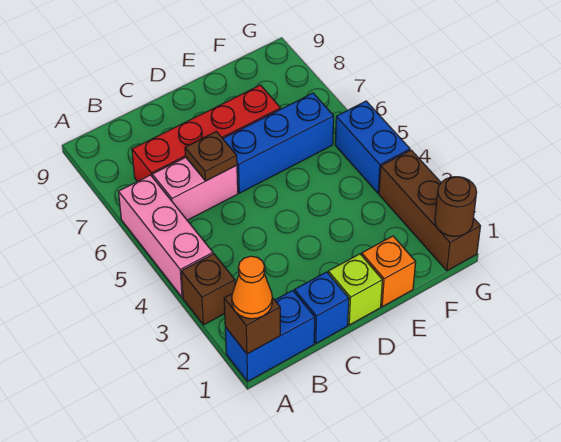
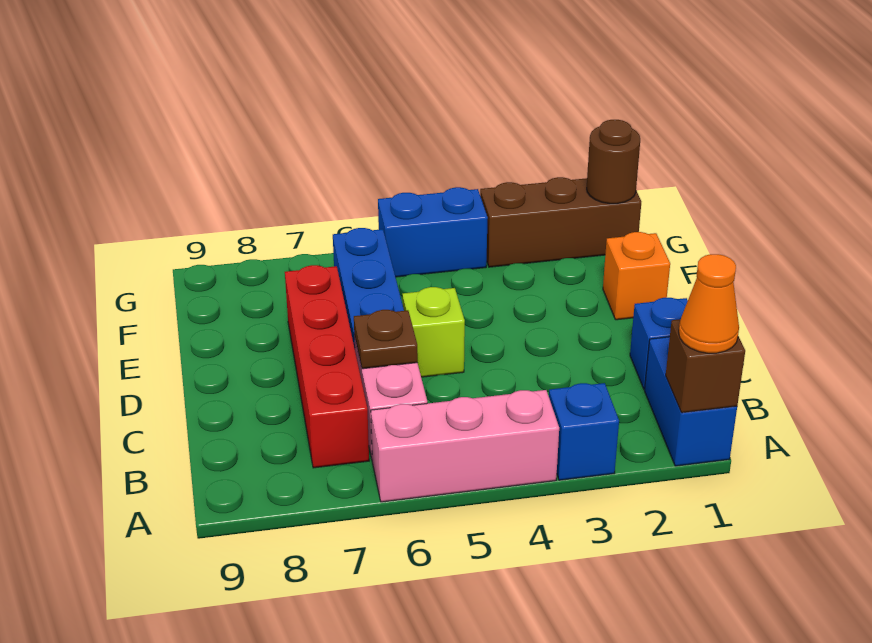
brown 1x1 brick [181,254,235,325] -> blue 1x1 brick [549,383,619,480]
lime 1x1 brick [328,254,382,325] -> lime 1x1 brick moved to [402,287,465,377]

